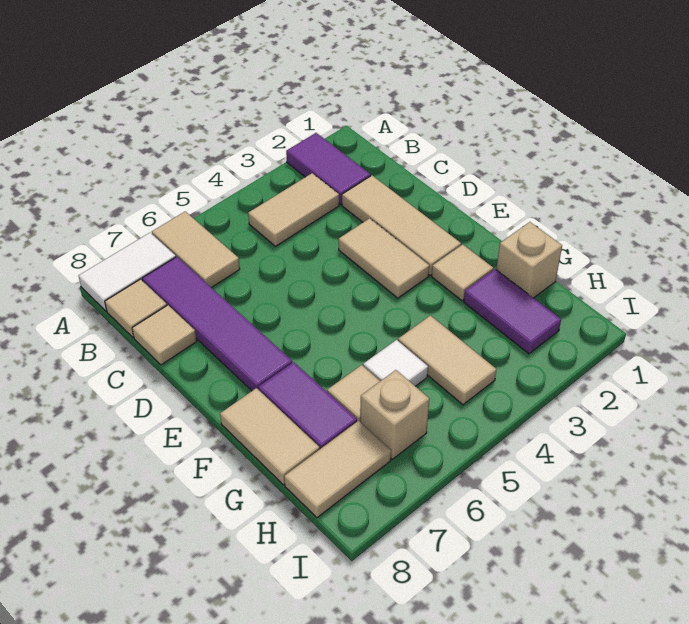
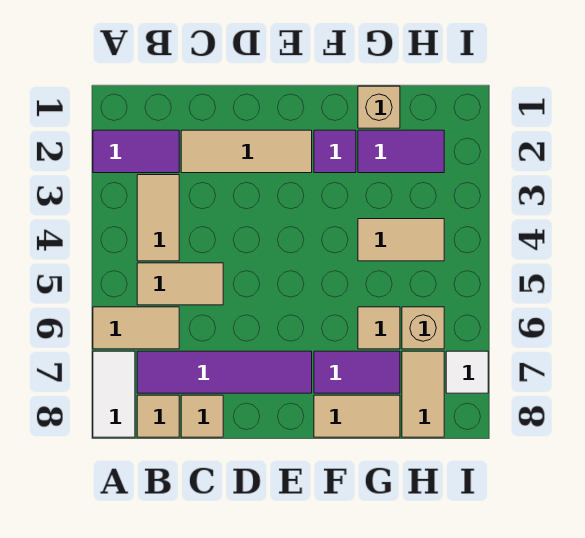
tan 1x2 tile [339,218,429,298] -> tan 1x2 tile moved to [137,263,223,305]
tan 1x1 tile [432,244,493,301] -> purple 1x1 tile [314,130,356,173]
white 1x1 tile [363,340,428,386] -> white 1x1 tile moved to [446,351,488,393]

